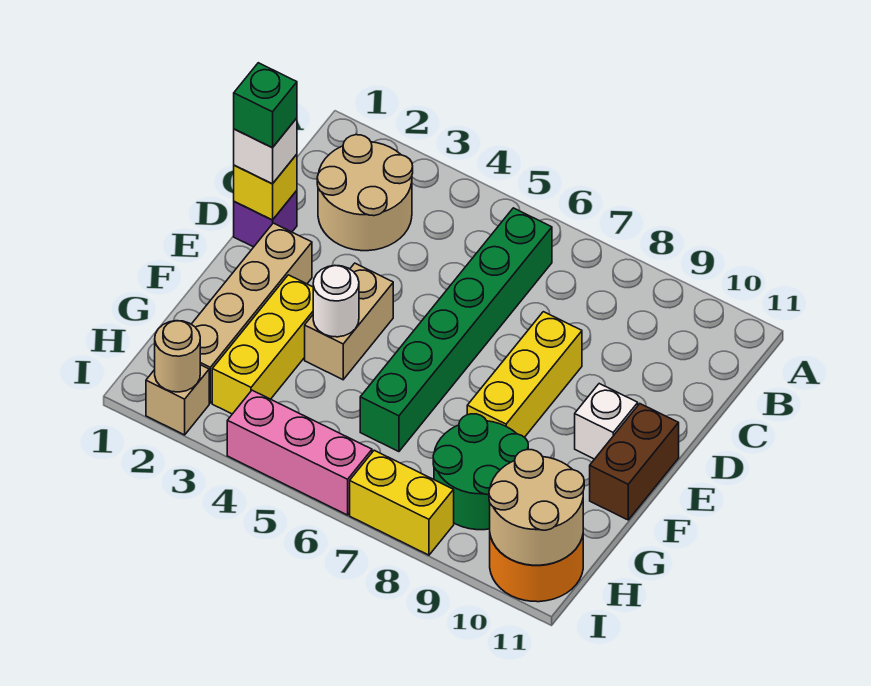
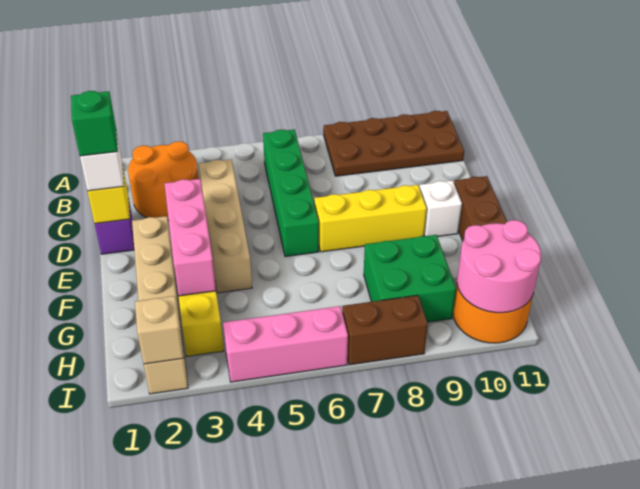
none -> brown 2x4 plate [323,111,464,176]
tan 2x2 round brick [317,135,413,251] -> orange 2x2 round brick [128,141,199,221]
green 1x6 brick [360,208,552,452] -> green 1x4 brick [263,130,319,257]
yellow 1x3 brick [467,312,582,437] -> yellow 1x3 brick turned to [314,185,427,252]
none -> pink 1x3 brick [164,179,216,296]
tan 1x2 brick [305,263,393,380] -> tan 1x4 brick [199,160,252,293]
white 1x1 round brick [313,266,359,337] -> none
green 2x2 round brick [433,414,528,530] -> green 2x2 brick [364,235,456,322]
tan 2x2 round brick [489,450,584,565] -> pink 2x2 round brick [457,220,541,313]
tan 1x1 round brick [155,321,200,392] -> tan 1x1 brick [135,296,184,364]
yellow 1x2 brick [350,450,454,555] -> brown 1x2 brick [342,295,428,365]

